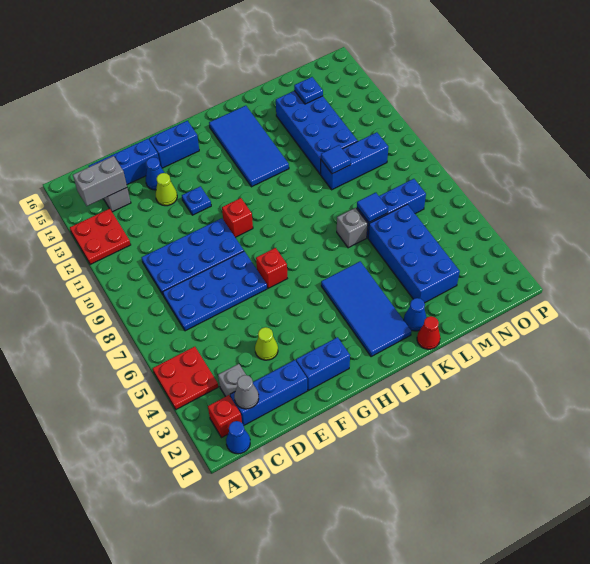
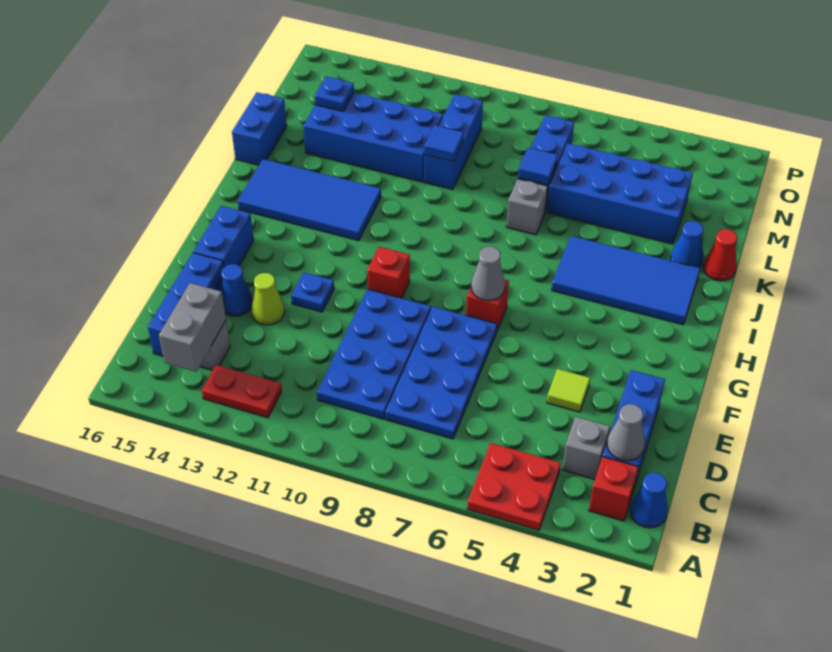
red 2x2 plate [70,208,131,265] -> red 1x2 plate [202,365,282,418]
lime 1x1 cone [255,327,278,360] -> lime 1x1 tile [547,369,590,412]
blue 1x2 brick [296,337,350,391] -> blue 1x2 brick moved to [232,92,287,165]
none -> grey 1x1 cone [471,247,505,301]

